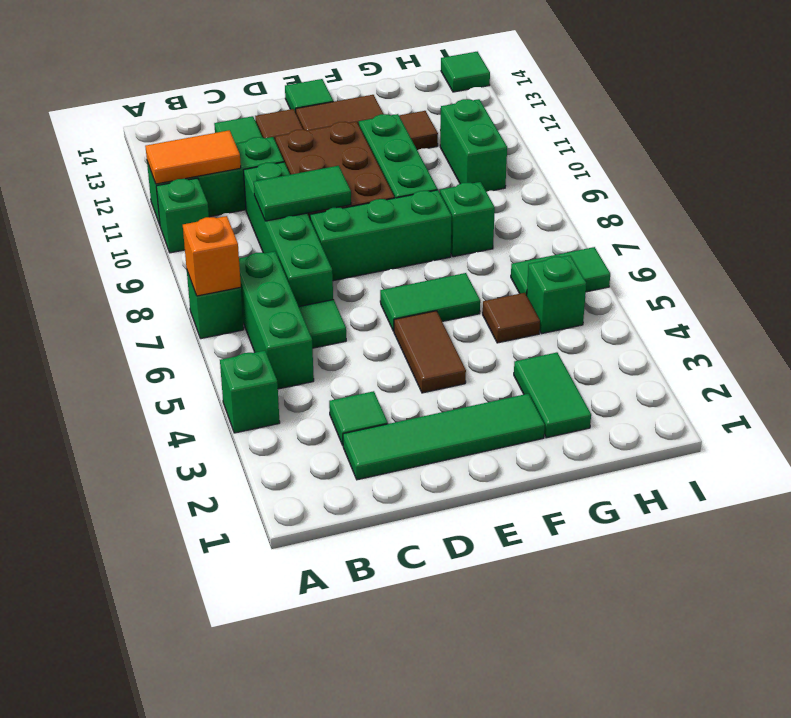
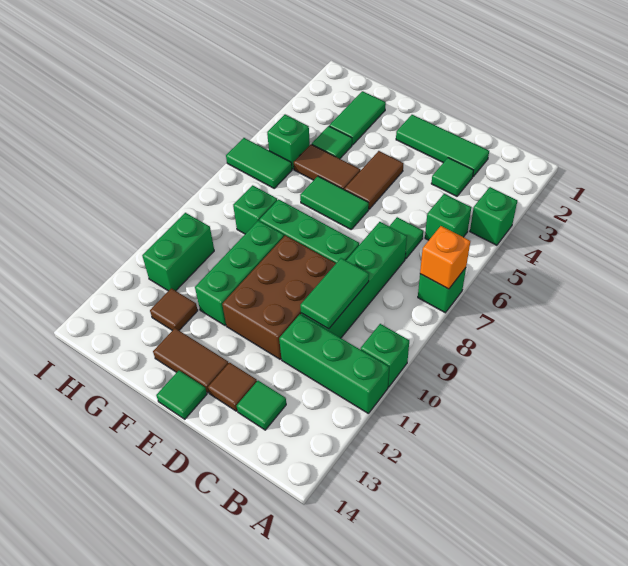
orange 1x2 tile [145,130,241,184] -> none
green 1x3 brick [239,251,314,389] -> green 1x1 brick [425,194,471,240]
green 1x4 tile [343,394,545,480] -> green 1x3 tile [396,115,489,177]
green 1x2 tile [254,166,351,221] -> green 1x2 tile turned to [300,258,369,329]
brown 1x1 tile [483,293,540,343] -> brown 1x2 tile [294,144,360,189]
green 1x1 tile [441,52,490,92] -> green 1x1 tile moved to [312,126,352,159]

